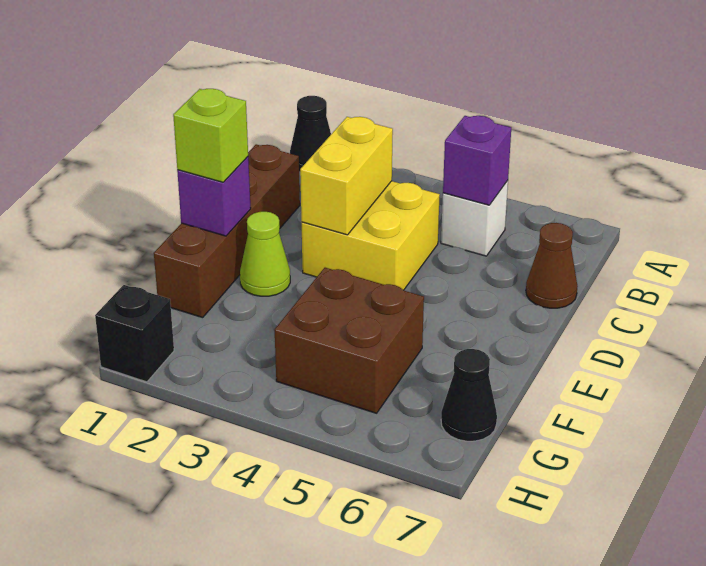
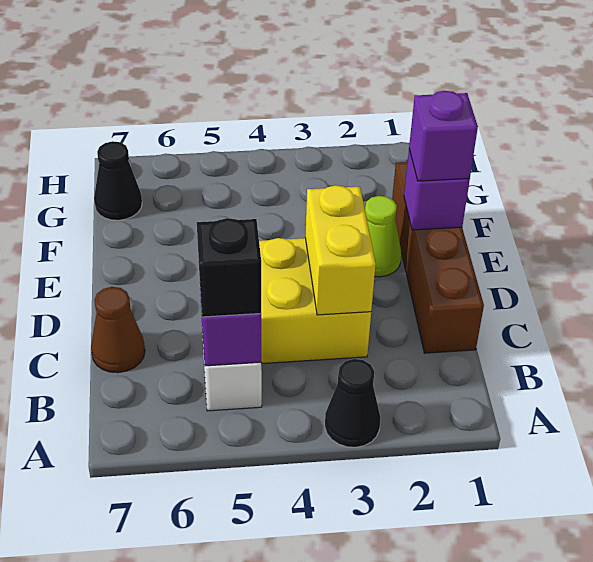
black 1x1 cone [290,96,331,171] -> black 1x1 cone moved to [325,359,380,447]
lime 1x1 brick [173,89,248,182] -> purple 1x1 brick [409,91,478,181]
brown 2x2 brick [275,268,424,413] -> none
black 1x1 brick [95,285,174,382] -> black 1x1 brick moved to [197,218,261,317]

